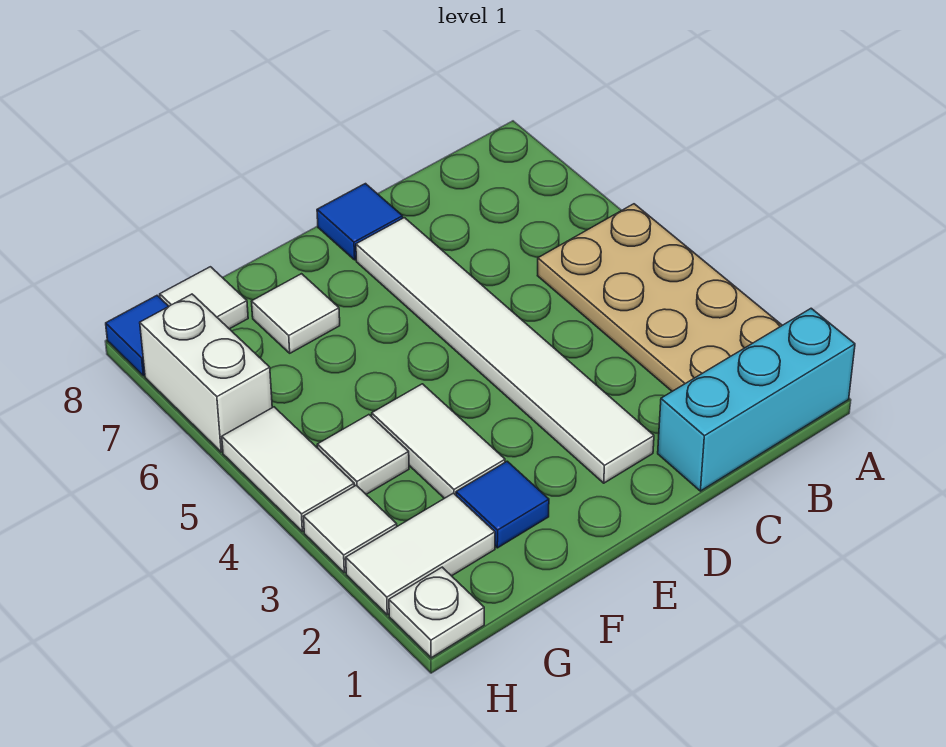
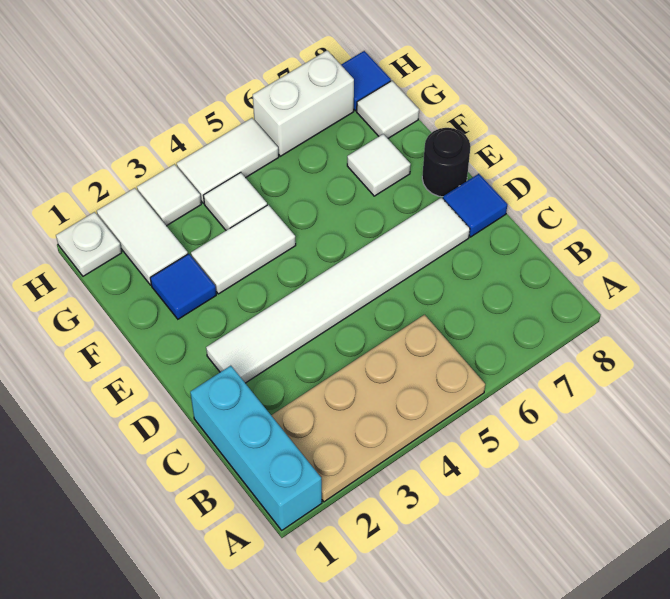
none -> black 1x1 round brick [422,128,471,197]

